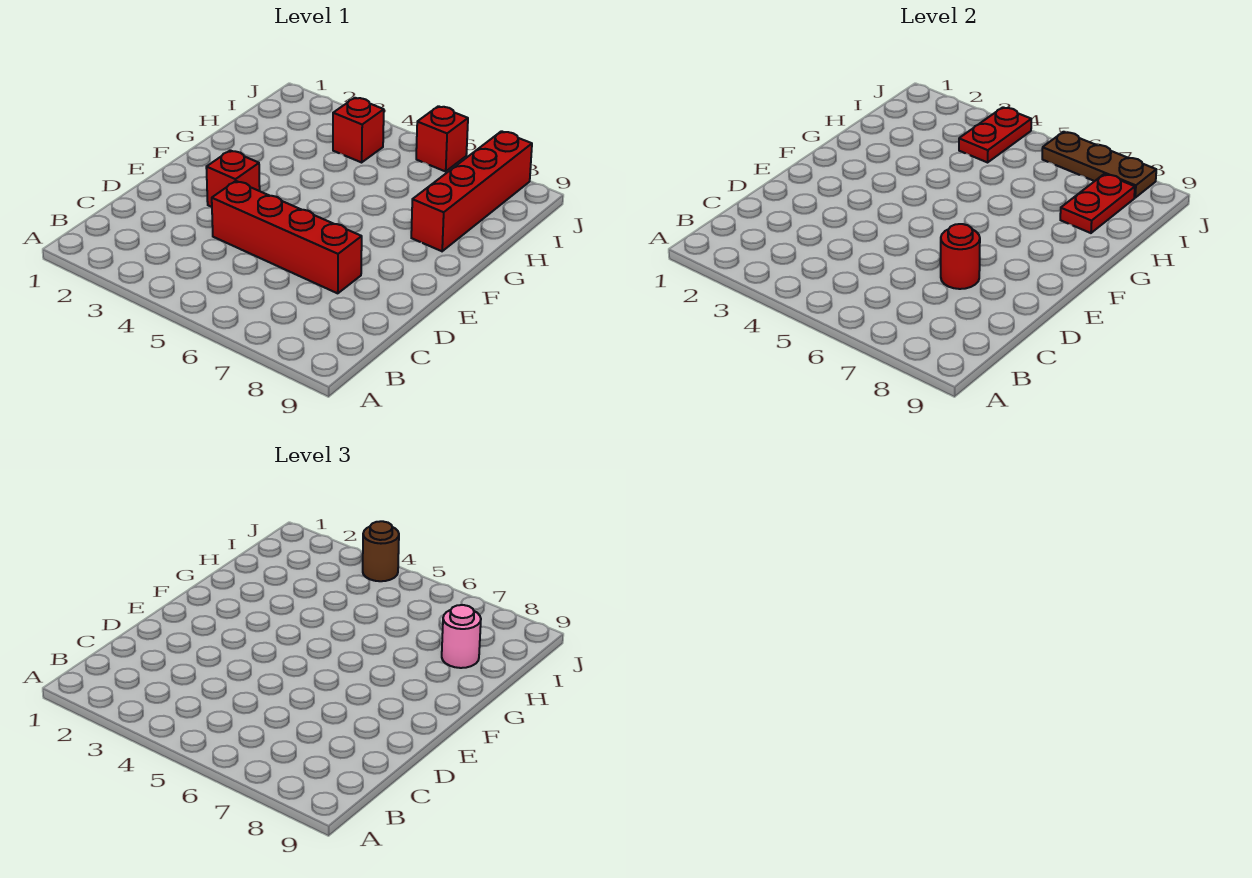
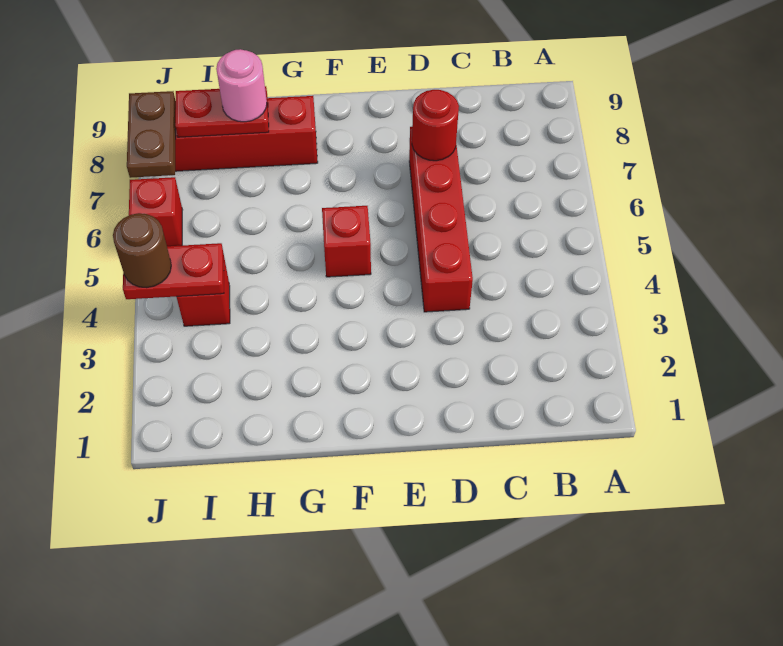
red 1x1 brick [206,150,260,207] -> red 1x1 brick moved to [322,206,371,277]
brown 1x3 plate [1042,132,1156,198] -> brown 1x2 plate [127,91,176,178]

